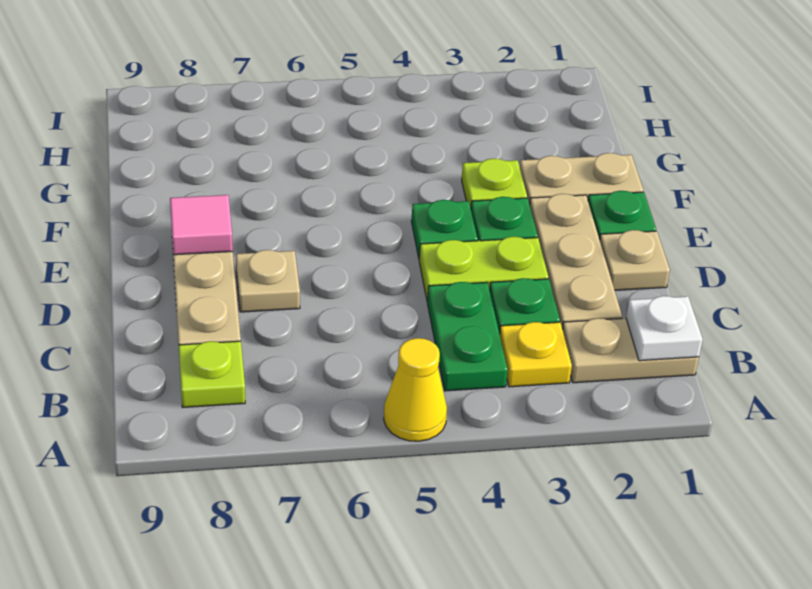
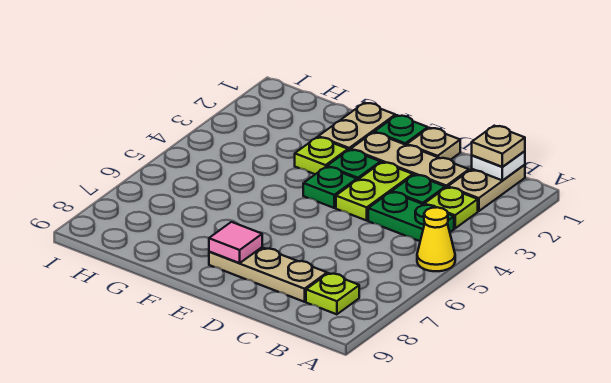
yellow 1x1 plate [500,322,572,387] -> lime 1x1 plate [424,187,478,228]
tan 1x1 plate [236,250,300,312] -> tan 1x1 plate moved to [472,126,525,167]

